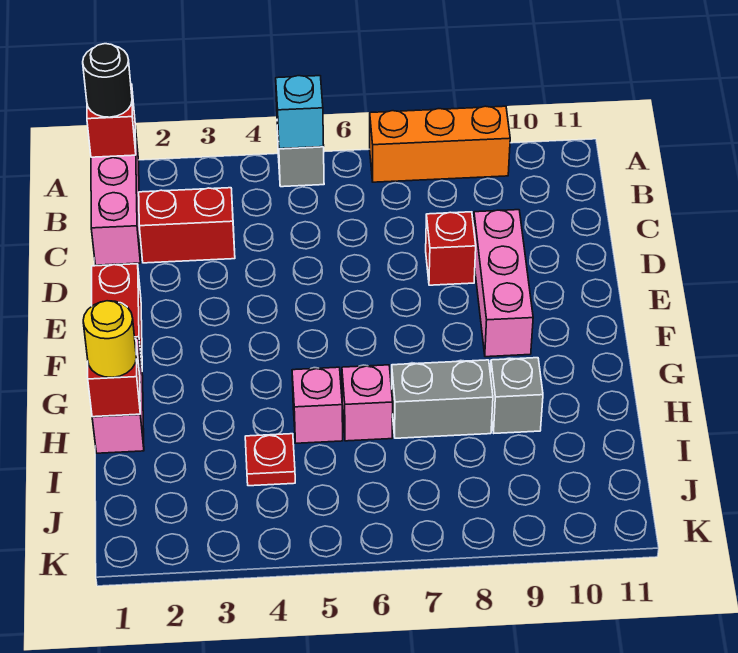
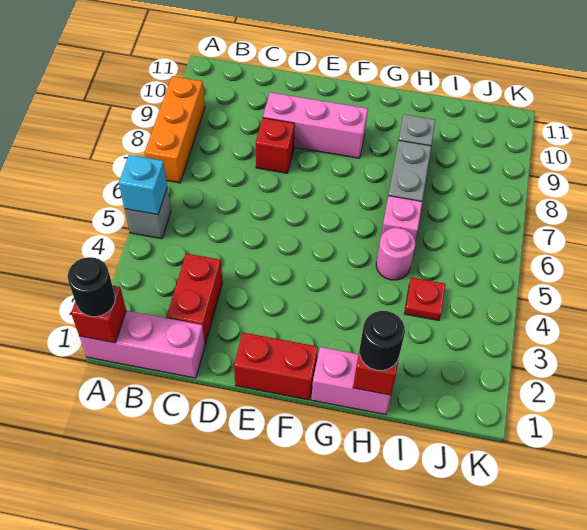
yellow 1x1 round brick [83,301,136,377] -> black 1x1 round brick [360,311,405,371]
pink 1x1 brick [292,367,343,443] -> pink 1x1 round brick [376,228,415,280]

